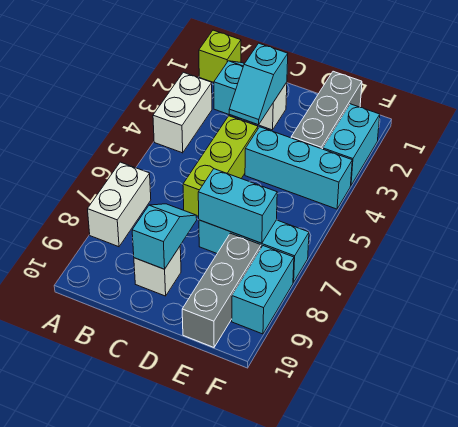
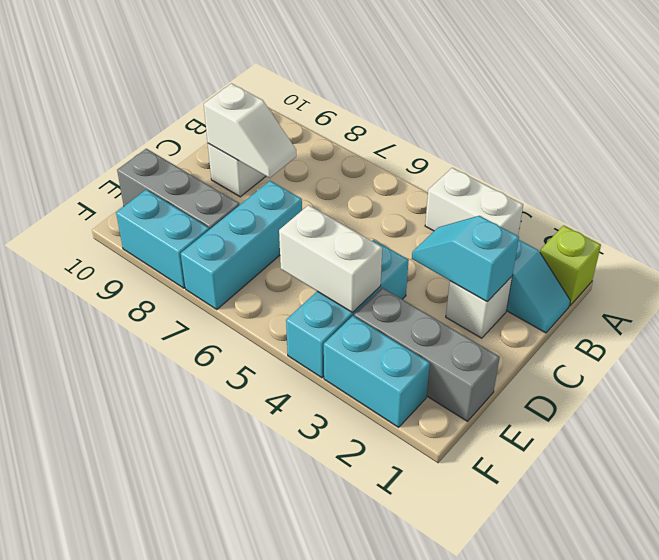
white 1x2 brick [88,162,151,247] -> white 1x2 brick moved to [279,205,382,313]
lime 1x3 brick [183,116,258,217] -> none
cyan 1x2 slope [132,204,197,269] -> white 1x2 slope [204,84,296,178]
cyan 1x2 brick [198,169,277,243] -> none

